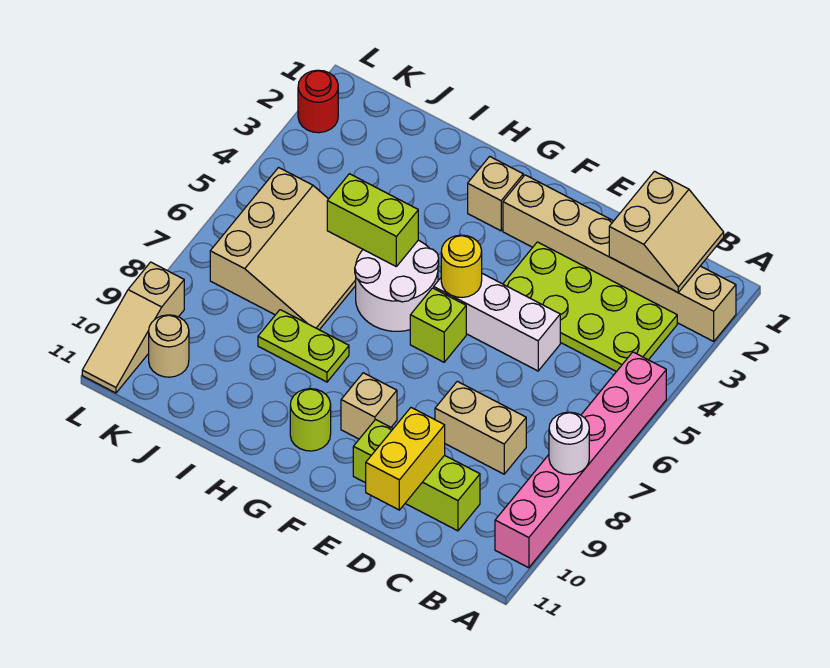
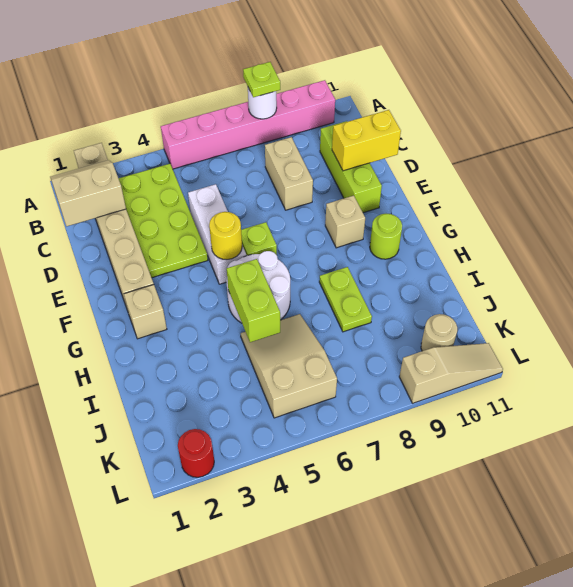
none -> lime 1x1 plate [243,62,280,97]
tan 3x3 slope [210,168,363,330] -> tan 2x3 slope [241,314,337,418]

